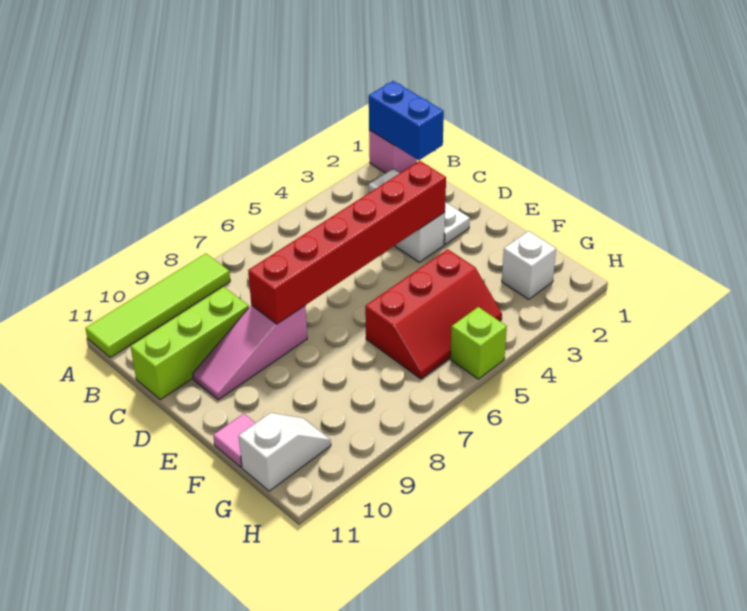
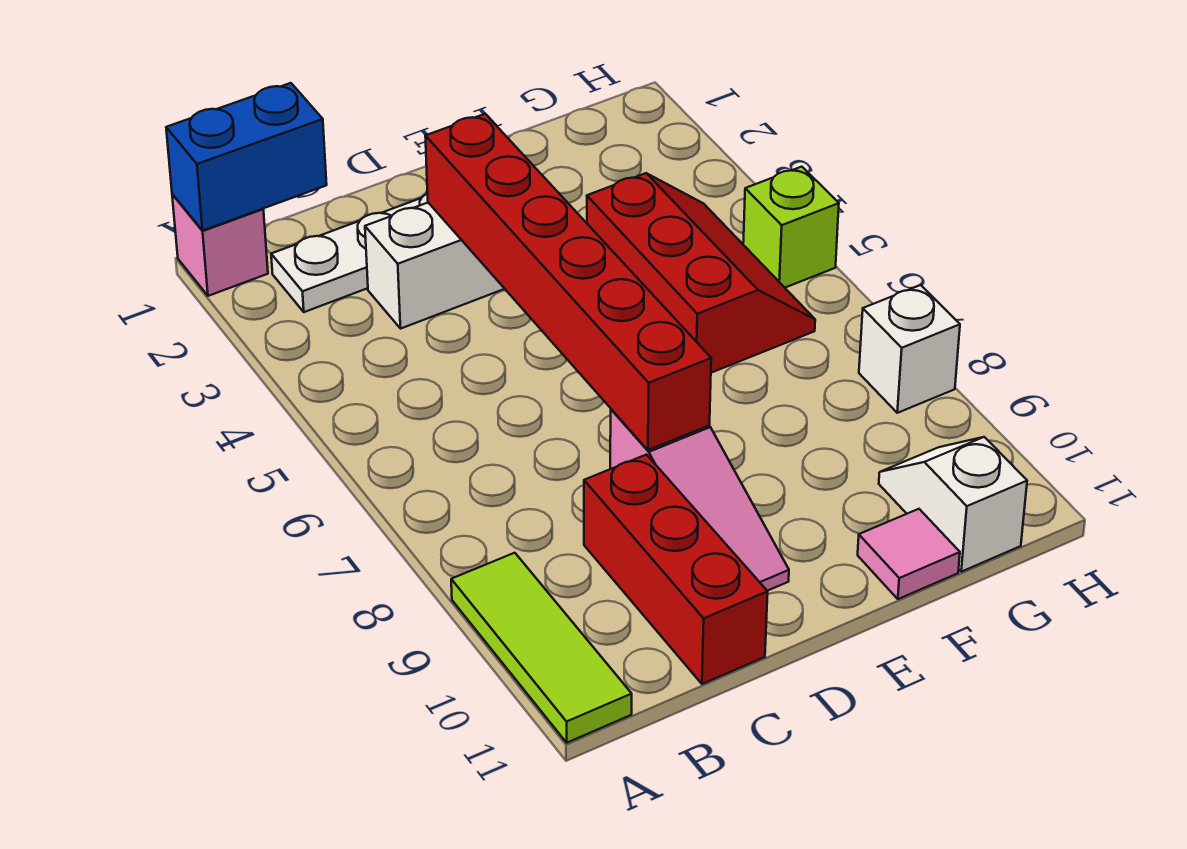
lime 1x4 tile [85,254,230,357] -> lime 1x3 tile [451,553,632,743]
lime 1x3 brick [130,287,249,400] -> red 1x3 brick [584,455,768,684]
white 1x1 brick [502,231,556,299] -> white 1x1 brick moved to [859,285,960,413]

